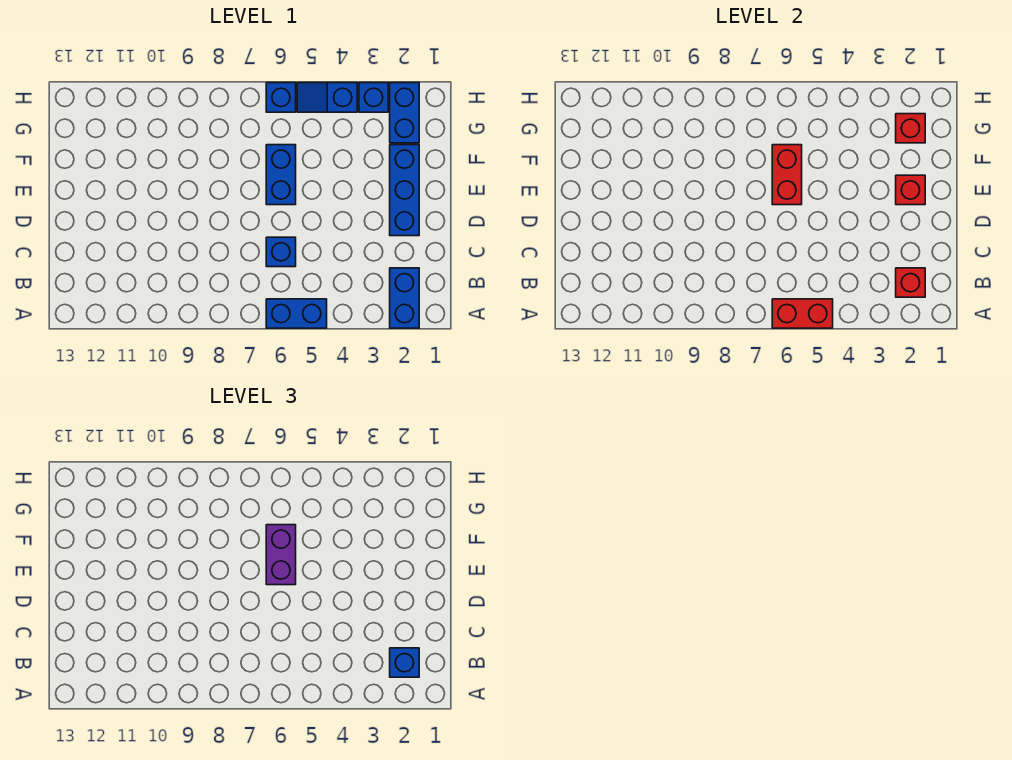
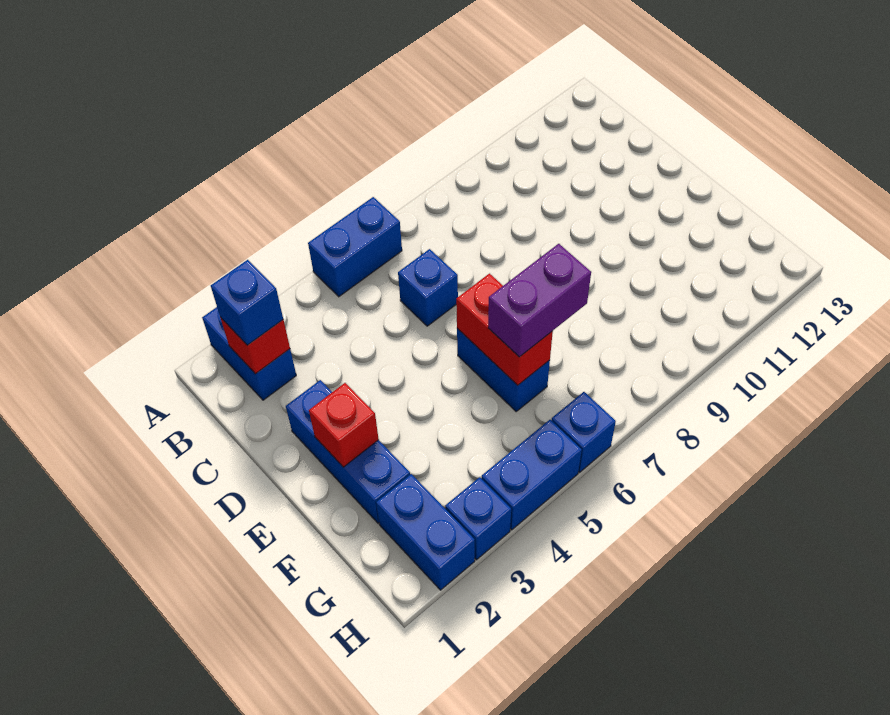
red 1x2 brick [772,299,833,328] -> none
purple 1x2 brick [266,525,296,585] -> purple 1x2 brick turned to [488,244,591,357]
red 1x1 brick [896,114,925,143] -> none
blue 1x2 slope [297,83,357,112] -> blue 1x2 brick [482,420,582,530]

